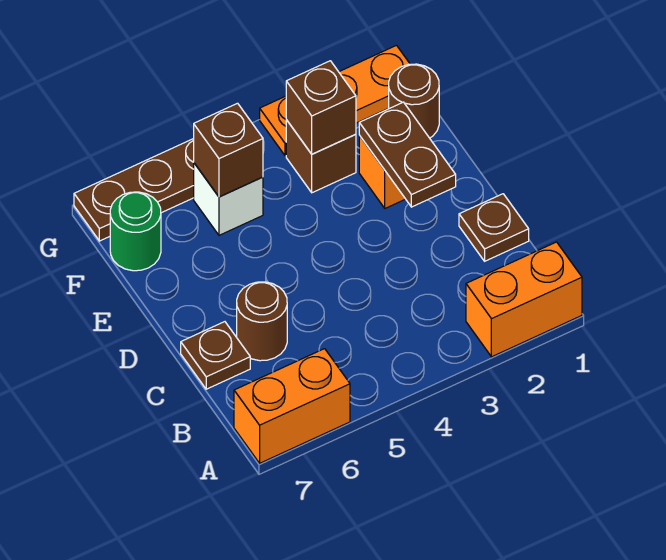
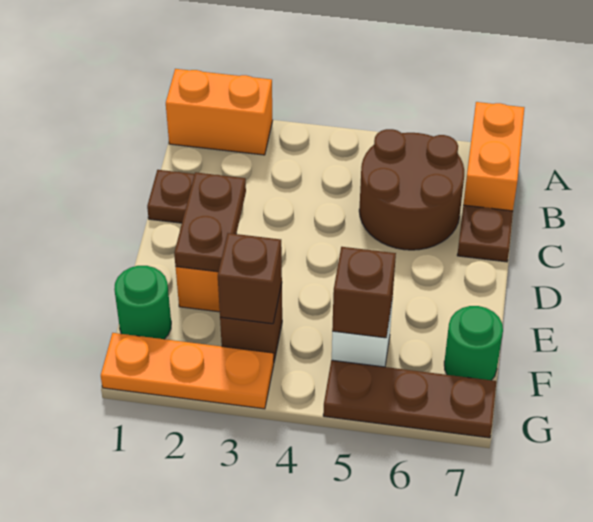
orange 1x2 brick [234,349,350,463] -> orange 1x2 brick turned to [464,102,524,211]
brown 1x1 round brick [237,282,287,361] -> brown 2x2 round brick [359,129,464,250]
brown 1x1 round brick [389,64,439,138] -> green 1x1 round brick [114,266,171,339]

